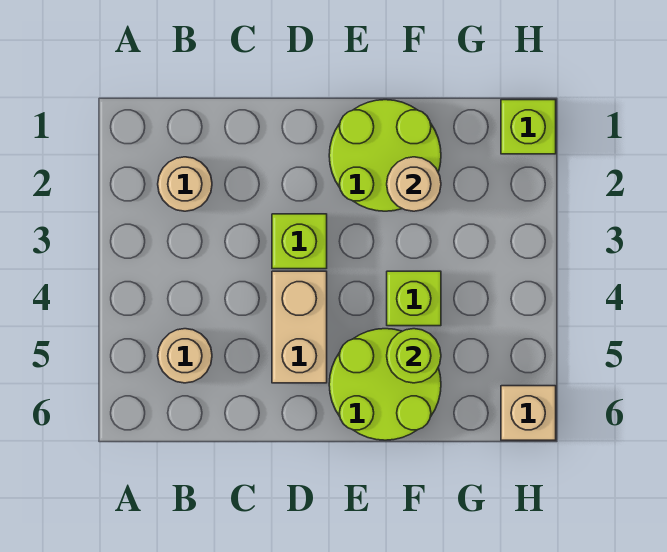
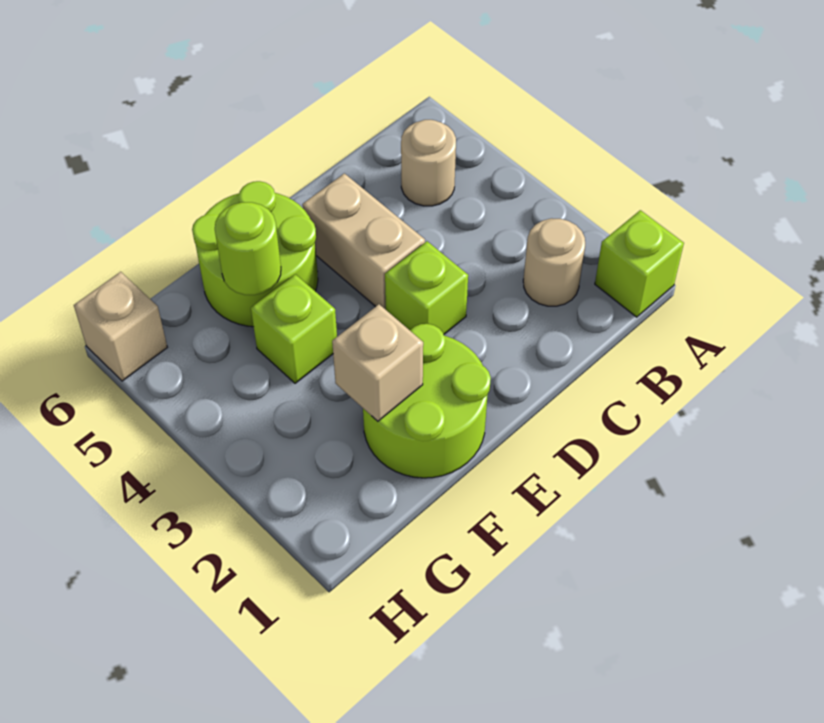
tan 1x1 round brick [387,157,441,211] -> tan 1x1 brick [332,304,423,421]
lime 1x1 brick [501,100,556,154] -> lime 1x1 brick moved to [595,210,684,317]

